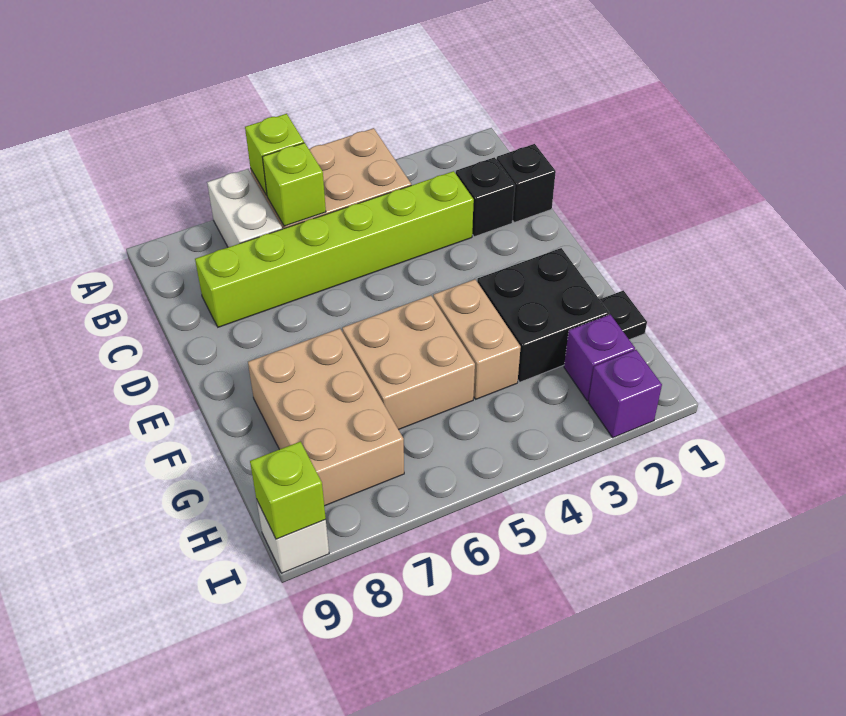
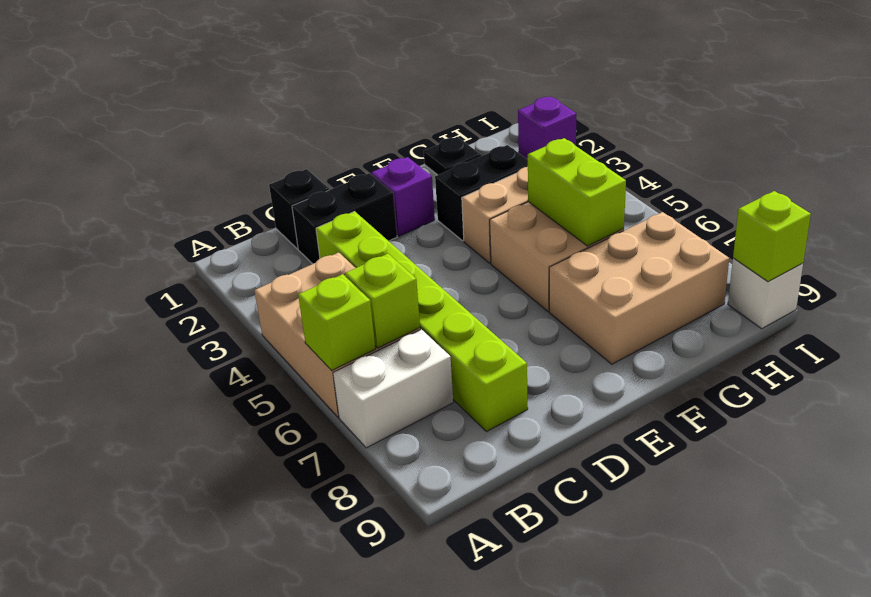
black 1x1 brick [456,157,515,237] -> black 1x2 brick [292,173,397,264]
black 2x2 brick [477,248,609,382] -> black 1x2 brick [435,145,528,241]
none -> lime 1x2 brick [528,138,626,246]
purple 1x1 brick [564,315,635,401] -> purple 1x1 brick moved to [371,157,435,236]

